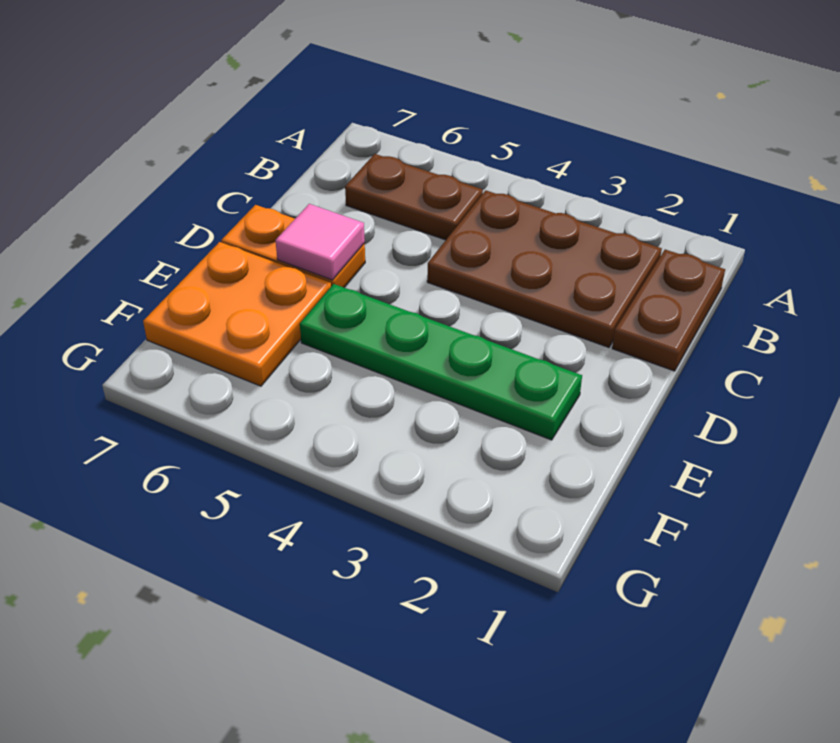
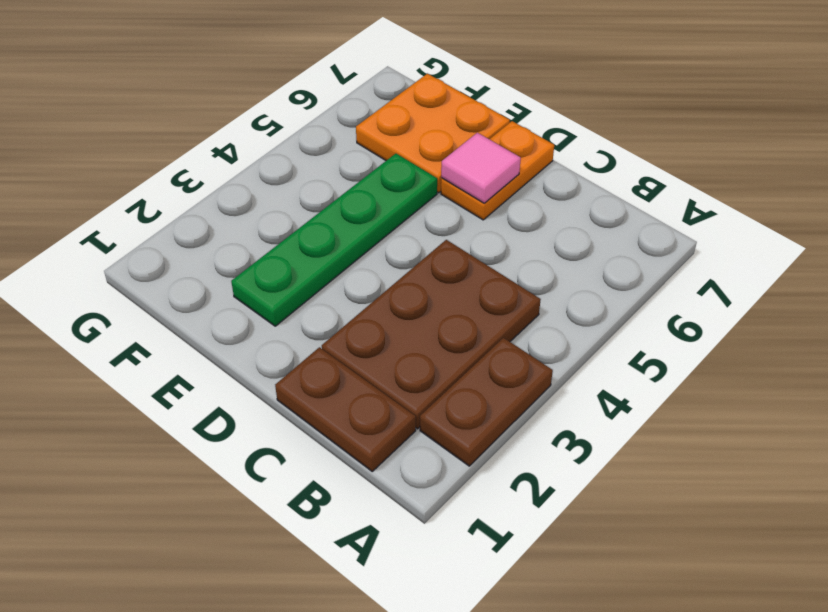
brown 1x2 plate [345,154,483,240] -> brown 1x2 plate moved to [420,338,553,466]

